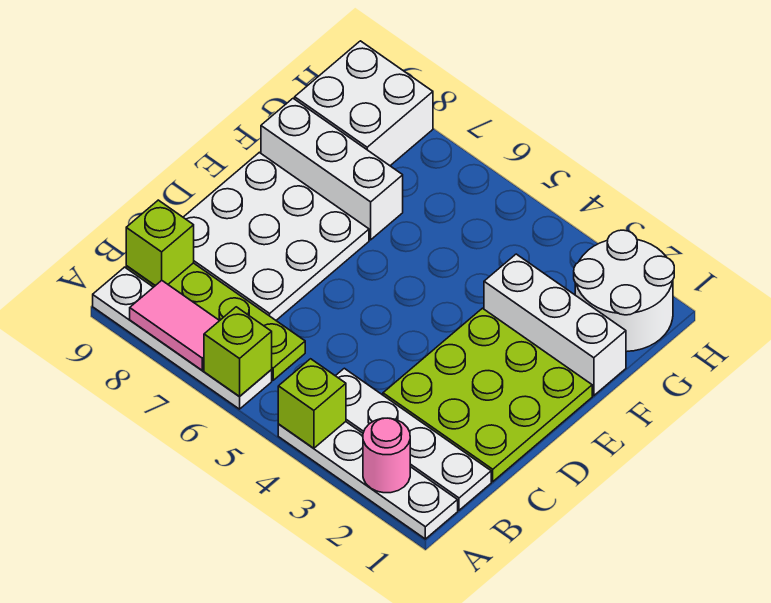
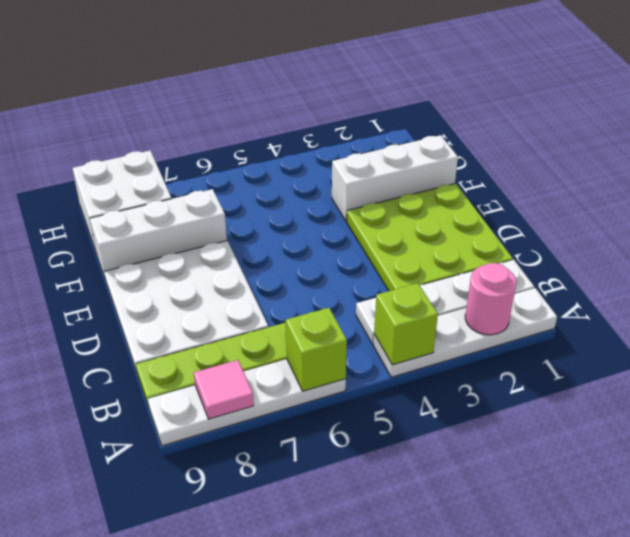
pink 1x2 tile [130,280,219,370] -> pink 1x1 tile [194,360,254,419]
lime 1x1 brick [126,200,194,286] -> none
white 2x2 round brick [574,230,674,352] -> none

